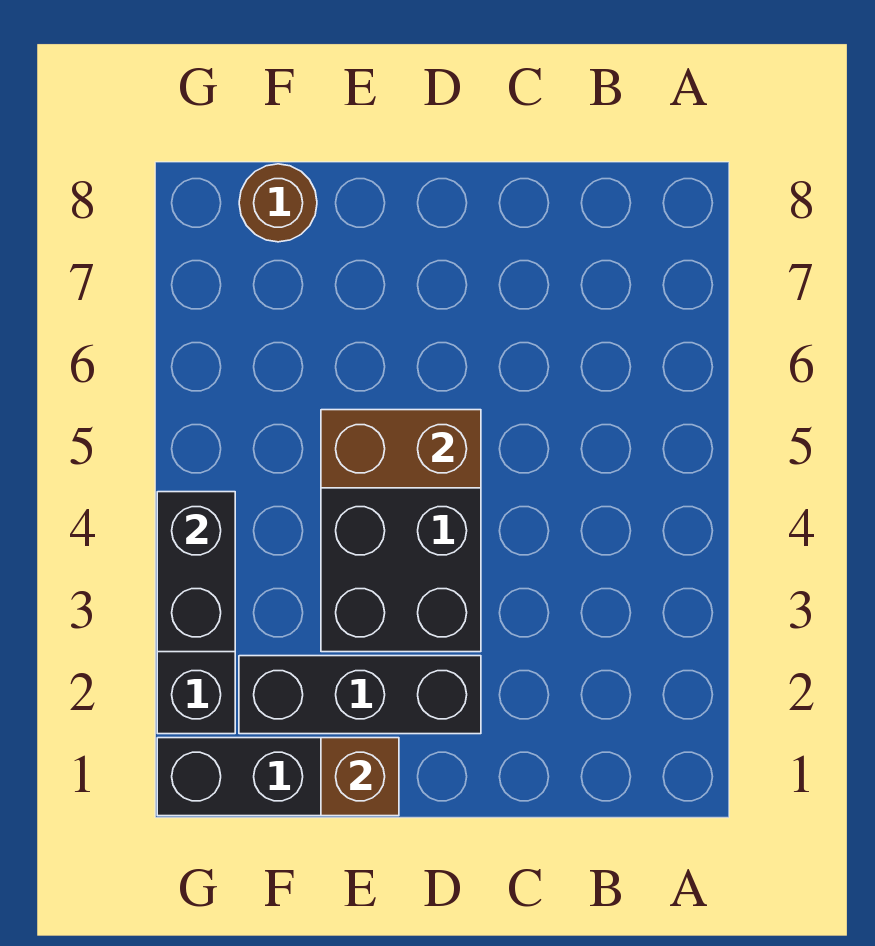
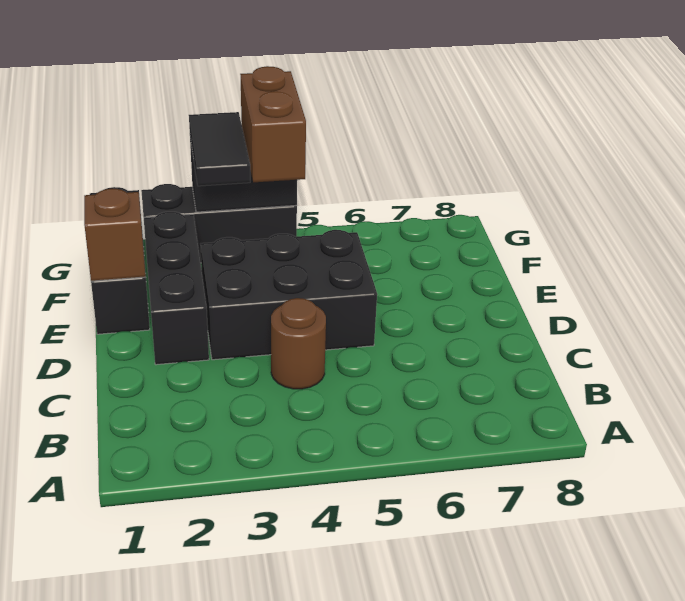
brown 1x2 brick [321,410,481,488] -> brown 1x2 brick moved to [240,66,306,182]
none -> black 1x2 tile [189,112,250,186]
brown 1x1 round brick [239,164,317,242] -> brown 1x1 round brick moved to [271,298,326,389]

